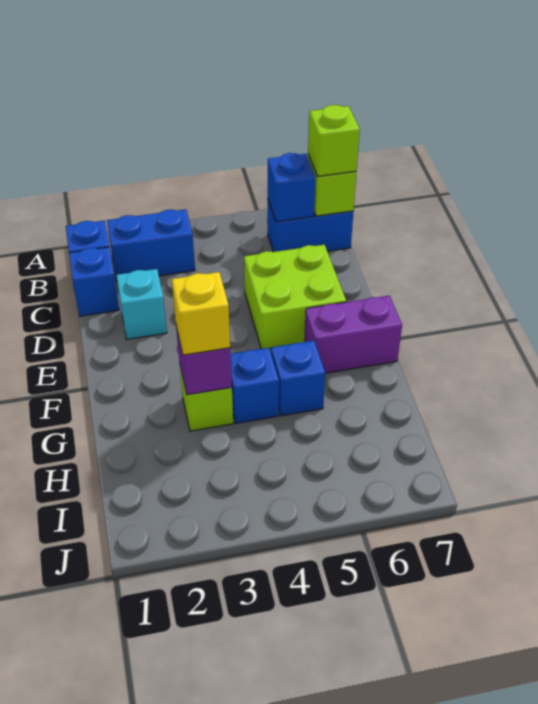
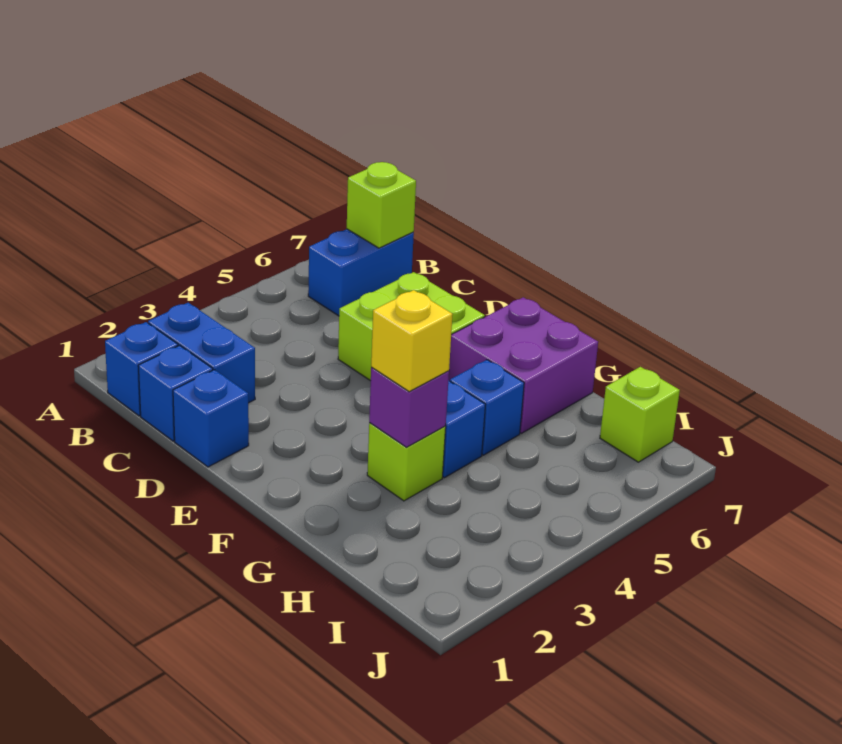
blue 1x2 brick [107,209,195,281] -> blue 1x2 brick turned to [148,303,255,403]
blue 1x1 brick [268,153,316,222] -> blue 1x1 brick moved to [173,370,249,467]
lime 1x1 brick [308,105,360,176] -> lime 1x1 brick moved to [600,367,680,462]
cyan 1x1 brick [116,269,167,339] -> none
purple 1x2 brick [304,296,402,373] -> purple 2x2 brick [449,297,598,433]

